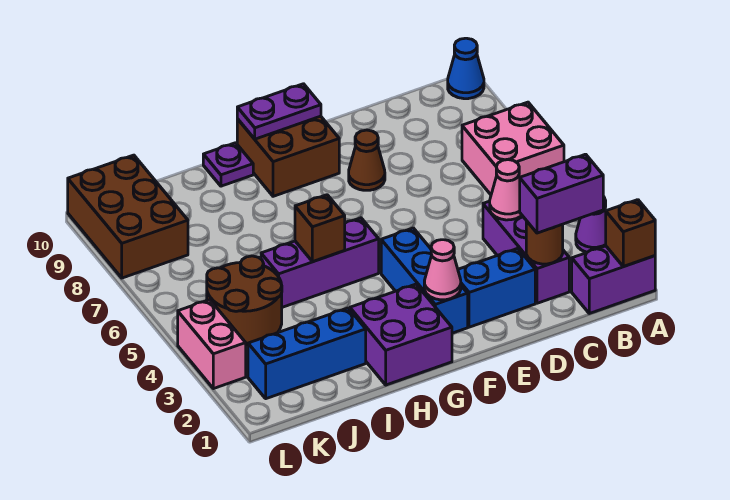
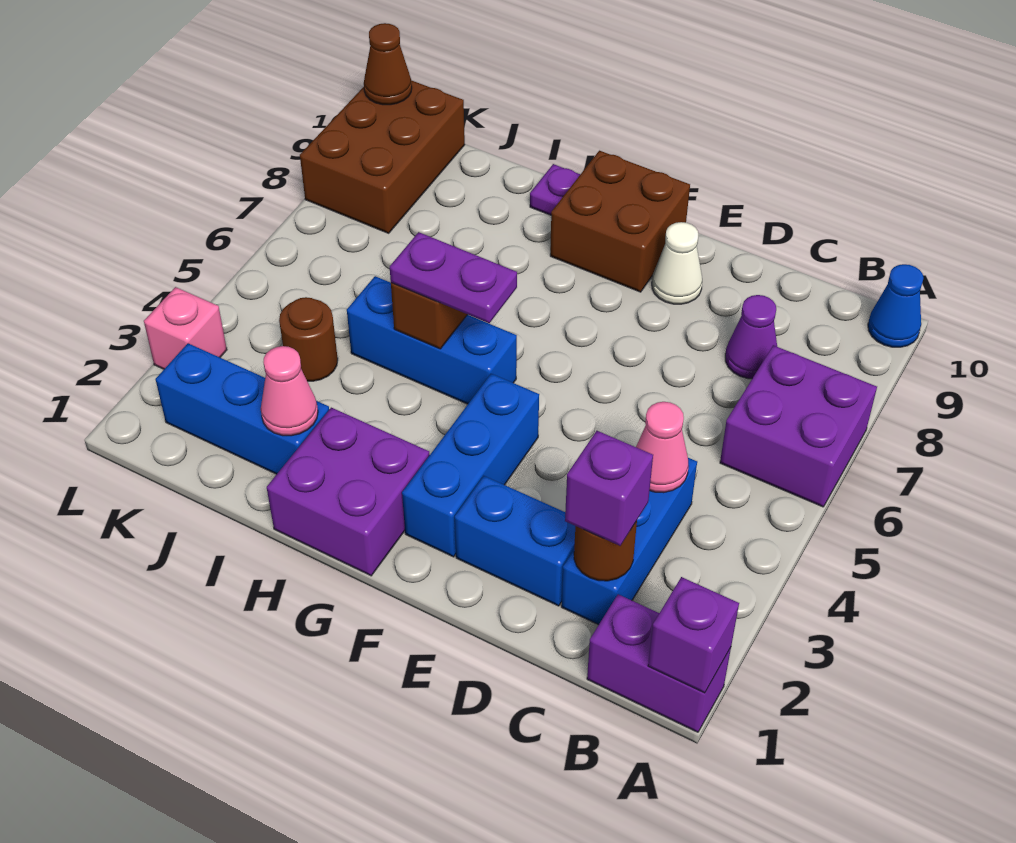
brown 1x1 brick [606,200,655,267] -> purple 1x1 brick [648,577,739,693]
purple 1x1 cone [576,196,606,252] -> purple 1x1 cone moved to [725,295,777,379]
pink 2x2 brick [462,102,564,195] -> purple 2x2 brick [720,345,877,507]
purple 1x2 brick [520,154,603,233] -> purple 1x1 brick [565,431,653,546]
purple 1x3 brick [483,201,569,303] -> blue 1x3 brick [561,458,697,625]
brown 1x1 cone [349,130,385,190] -> brown 1x1 cone moved to [364,23,412,105]
none -> white 1x1 cone [652,222,702,304]
pink 1x1 cone [424,240,461,300] -> pink 1x1 cone moved to [261,346,318,436]
purple 1x2 plate [237,84,321,139] -> purple 1x2 plate moved to [390,232,517,323]
purple 1x3 brick [261,218,379,307] -> blue 1x3 brick [347,276,517,404]
brown 2x2 round brick [207,256,282,346] -> brown 1x1 round brick [279,297,338,381]
pink 1x2 brick [178,300,246,389] -> pink 1x1 brick [144,287,227,369]

